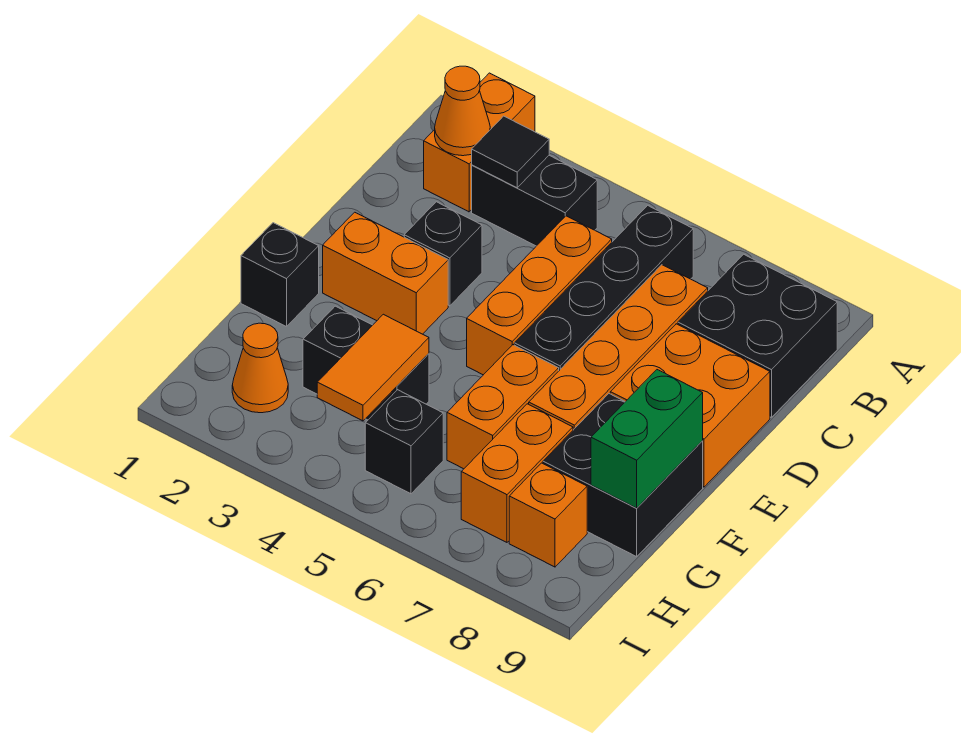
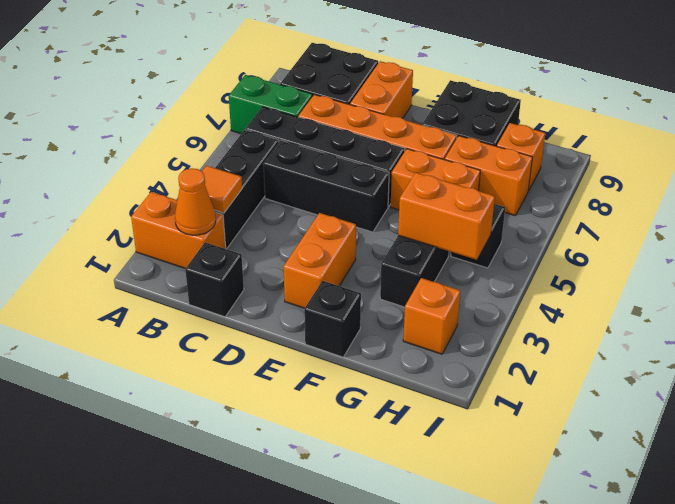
black 1x2 brick [472,155,597,246] -> black 1x3 brick [215,130,279,249]
black 1x1 tile [472,116,549,188] -> orange 1x1 tile [202,166,242,213]
orange 1x3 brick [467,216,612,375] -> black 1x3 brick [263,140,389,232]
black 1x1 brick [404,202,482,306] -> black 1x1 brick moved to [185,242,244,317]
orange 2x2 brick [610,324,770,487] -> orange 1x2 brick [350,61,413,118]
green 1x2 brick [591,370,703,508] -> green 1x2 brick moved to [229,75,313,134]
orange 1x2 tile [317,314,429,421] -> orange 1x2 brick [398,173,495,260]
orange 1x1 cone [232,323,288,413] -> orange 1x1 brick [403,278,460,354]

